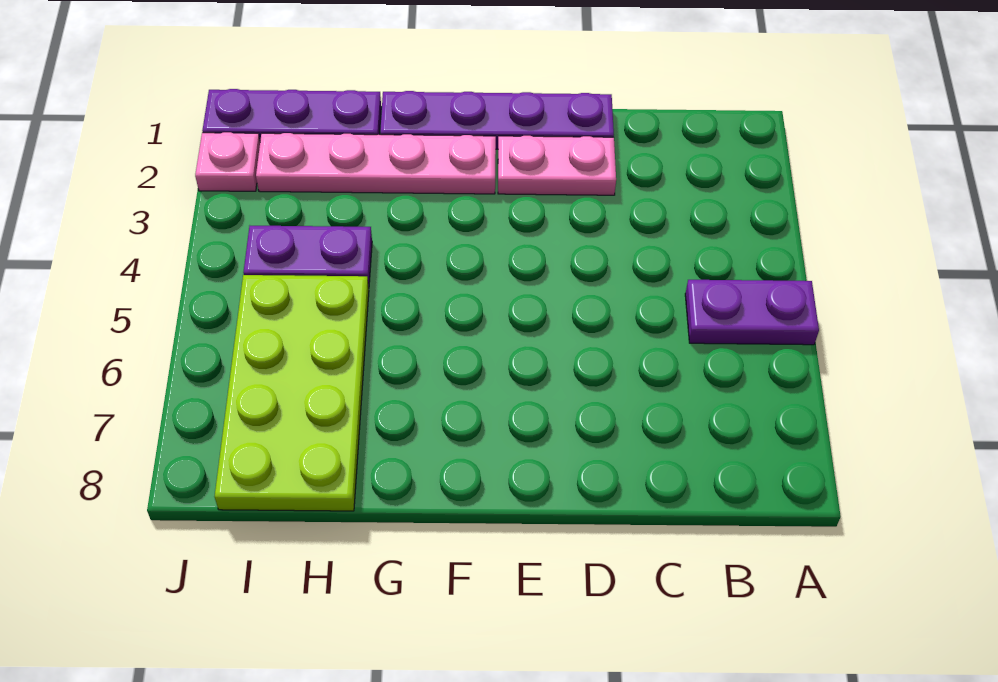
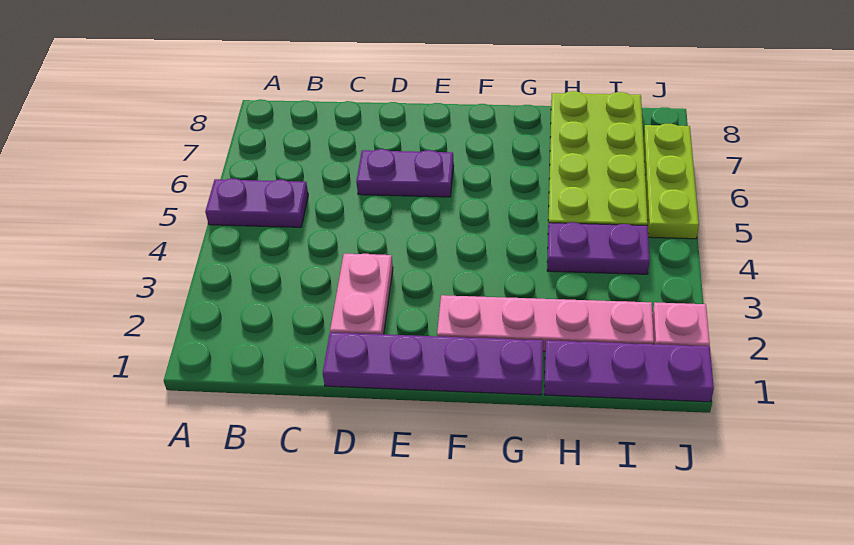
pink 1x2 plate [498,136,616,195] -> pink 1x2 plate turned to [330,254,393,334]
none -> purple 1x2 plate [356,149,454,197]
none -> lime 1x3 plate [643,124,699,239]

